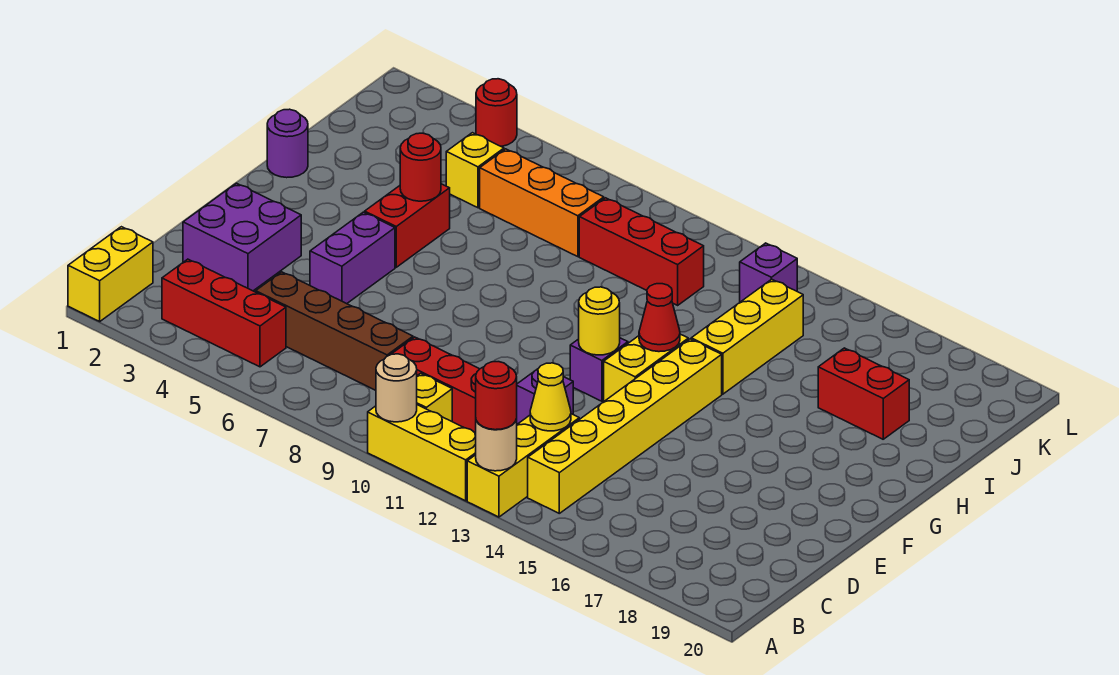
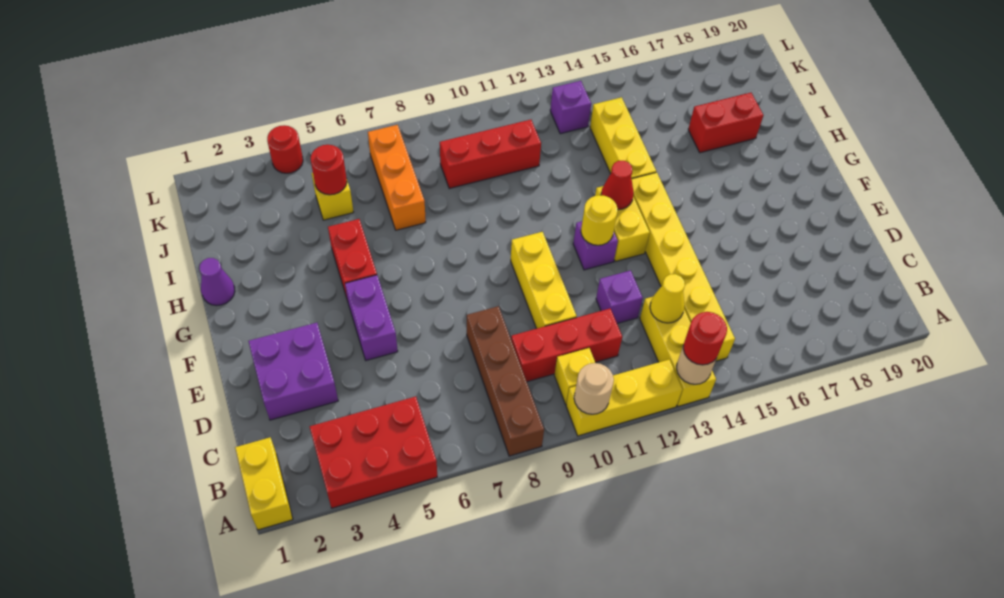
red 1x3 brick [162,259,286,367] -> red 2x3 brick [310,397,437,508]
brown 1x4 brick [256,272,413,390] -> brown 1x4 brick turned to [467,306,544,456]
none -> yellow 1x3 brick [511,232,577,329]
purple 1x1 round brick [267,109,308,178] -> purple 1x1 cone [199,258,235,306]
red 1x1 round brick [400,133,441,201] -> red 1x1 round brick moved to [311,145,347,195]
orange 1x3 brick [480,149,604,257] -> orange 1x3 brick turned to [368,125,426,230]

